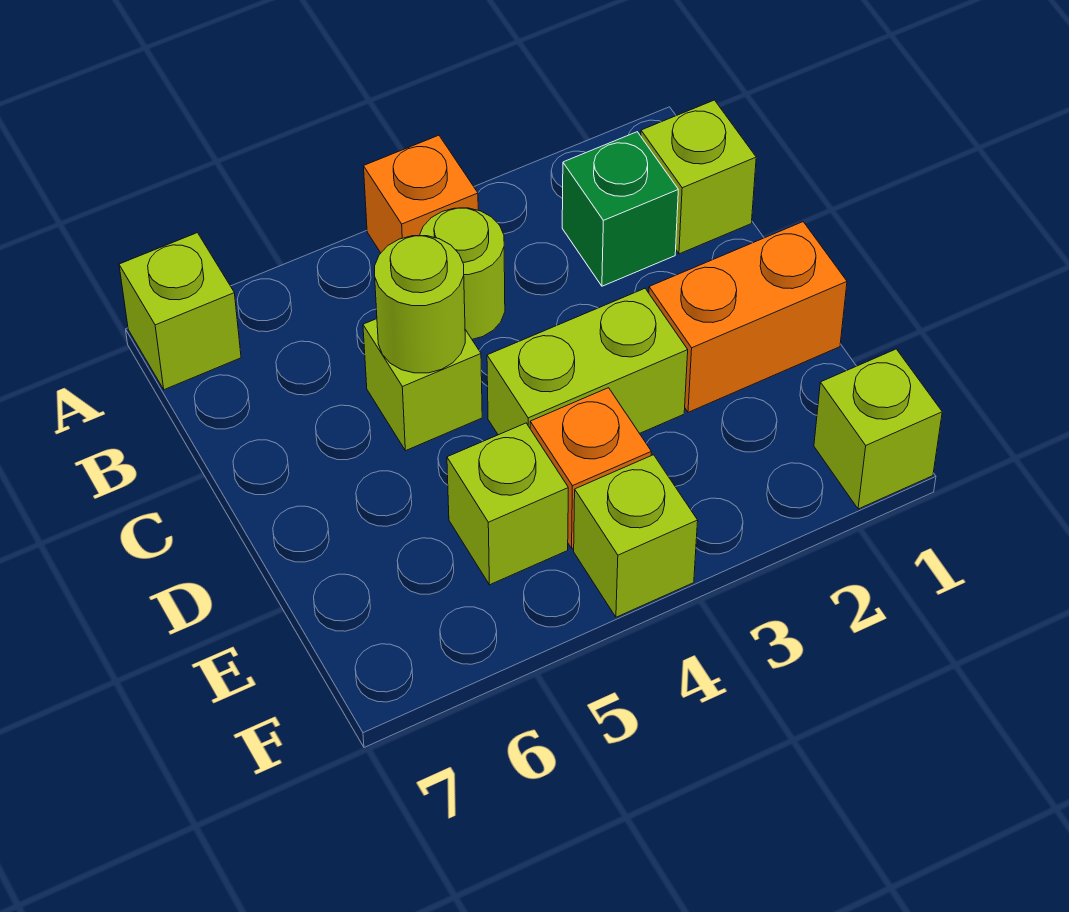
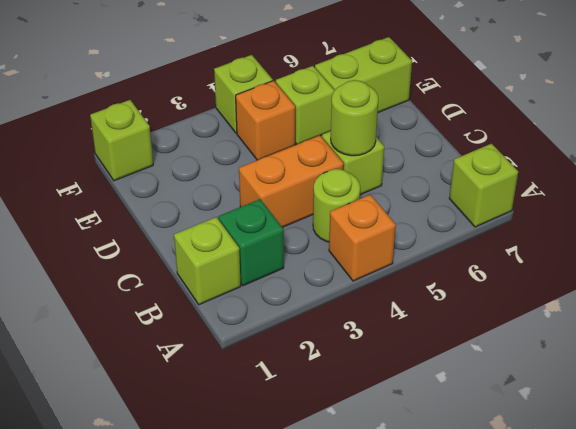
orange 1x2 brick [649,222,847,412] -> orange 1x2 brick moved to [239,136,344,227]
lime 1x2 brick [487,289,688,435] -> lime 1x2 brick moved to [315,37,412,112]

